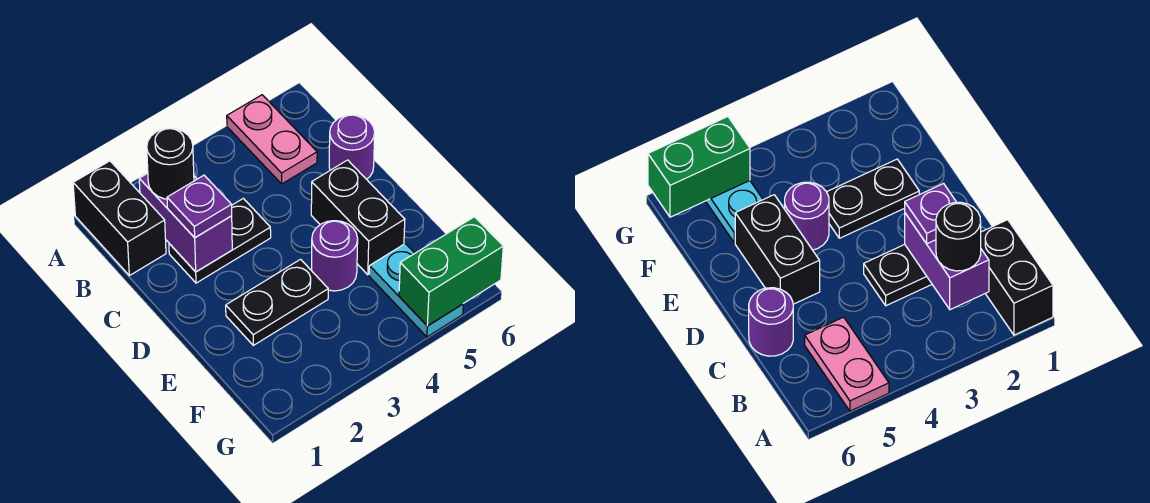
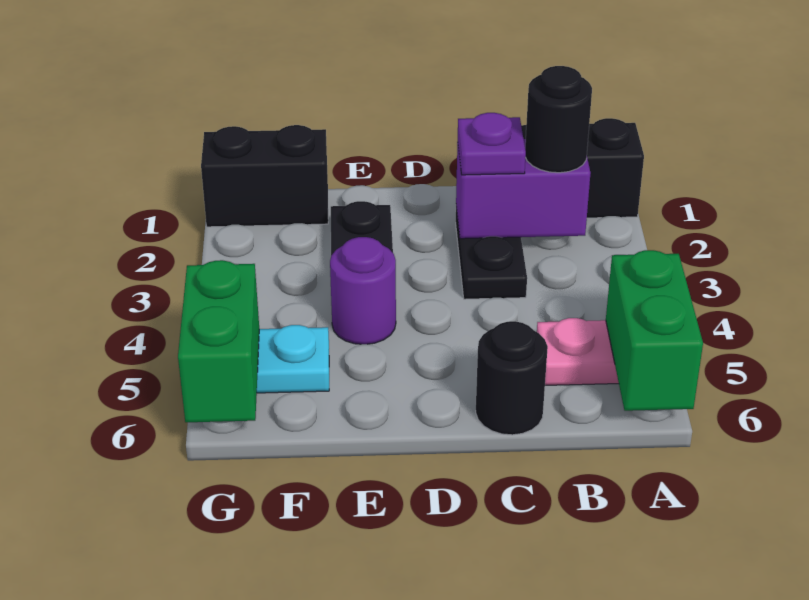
none -> green 1x2 brick [606,250,703,411]
purple 1x1 round brick [329,115,375,179] -> black 1x1 round brick [476,321,548,435]
black 1x2 brick [311,160,405,275] -> black 1x2 brick moved to [201,125,328,227]

